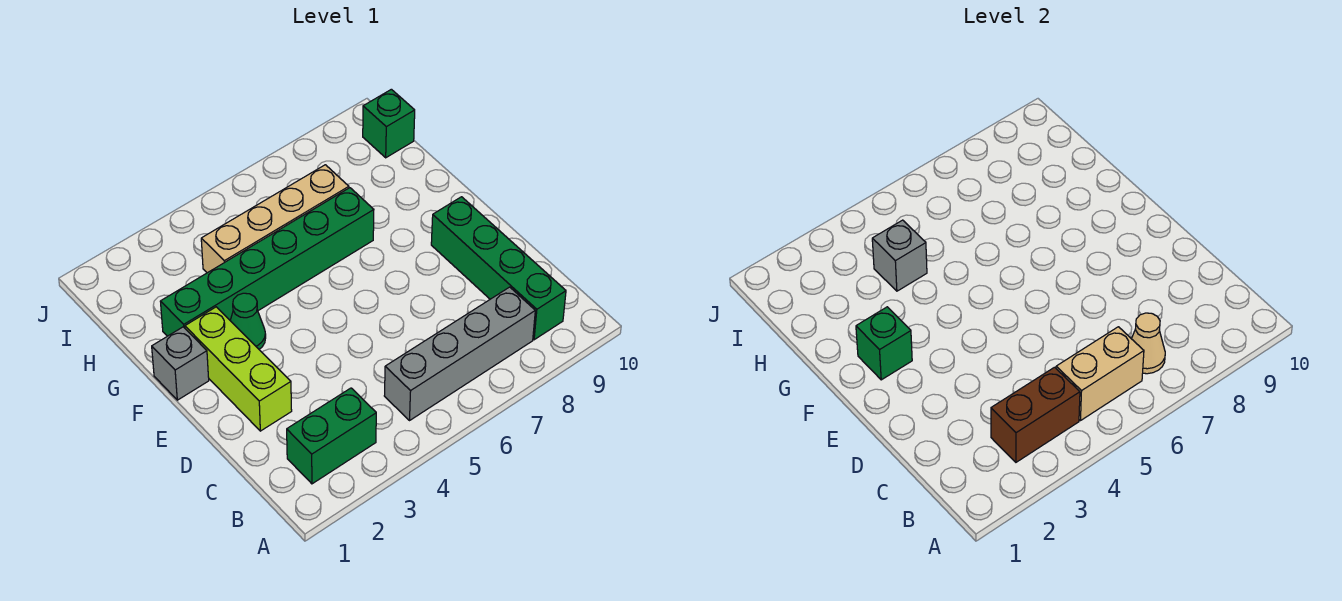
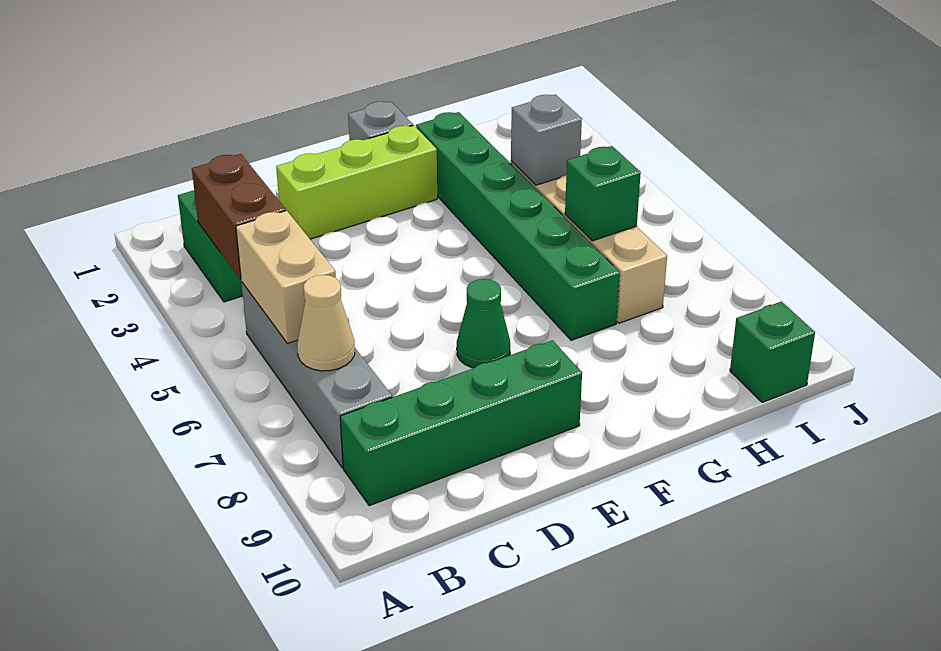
green 1x1 brick [856,307,912,380] -> green 1x1 brick moved to [565,146,641,241]
green 1x1 cone [230,293,266,349] -> green 1x1 cone moved to [457,279,510,368]

